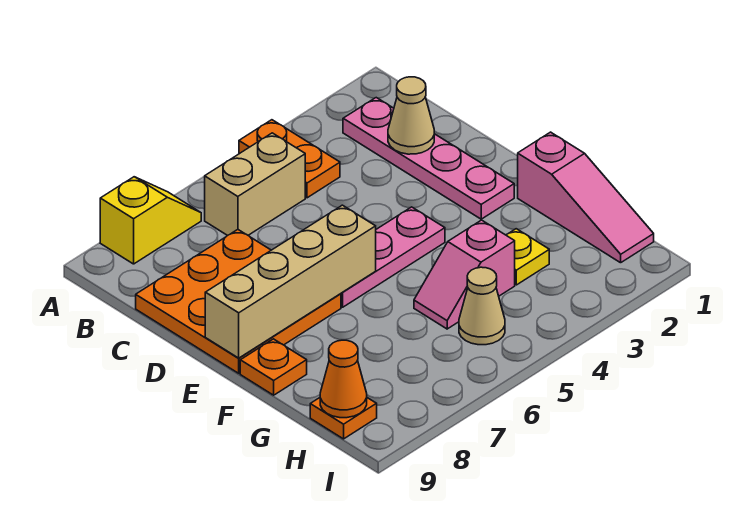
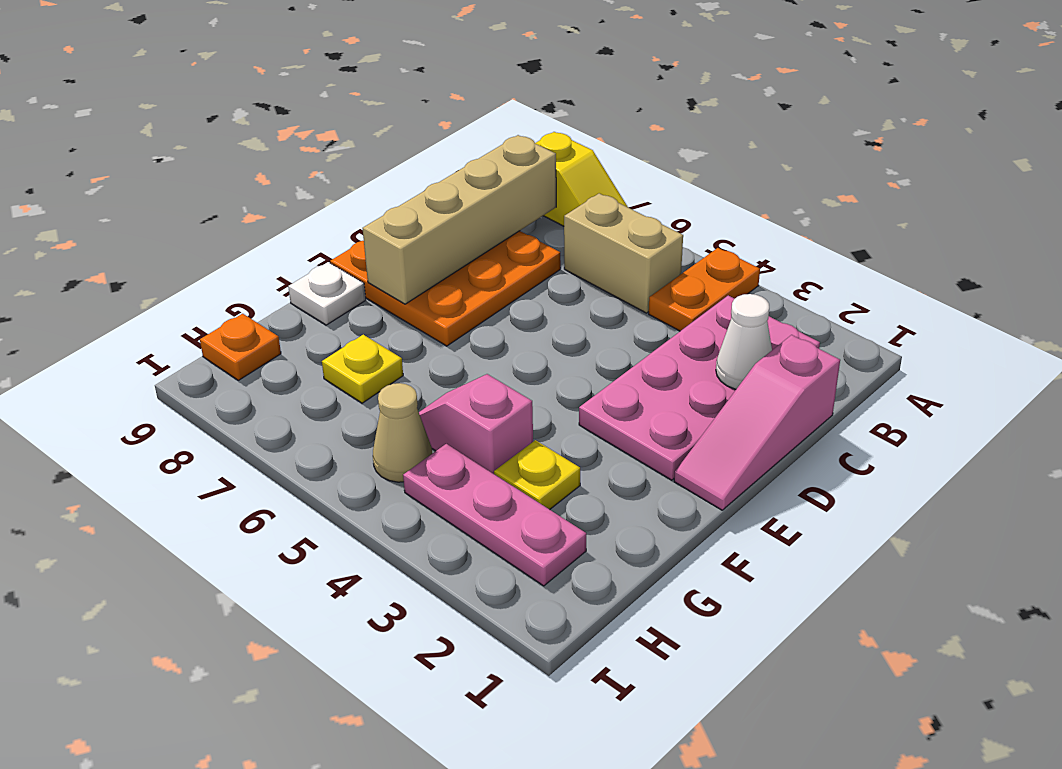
pink 1x4 plate [343,98,514,219] -> pink 2x4 plate [579,296,820,480]
tan 1x1 cone [388,77,434,154] -> white 1x1 cone [716,294,772,389]
pink 1x3 plate [341,207,445,307] -> pink 1x3 plate moved to [403,444,586,586]
tan 1x4 brick [205,205,376,358] -> tan 1x4 brick turned to [363,135,556,304]
pink 1x3 slope [518,132,654,263] -> pink 1x3 slope moved to [674,335,840,510]
orange 1x1 plate [240,339,307,395] -> white 1x1 plate [288,262,366,325]
none -> yellow 1x1 plate [322,335,403,403]
orange 1x1 cone [320,340,367,418] -> none

